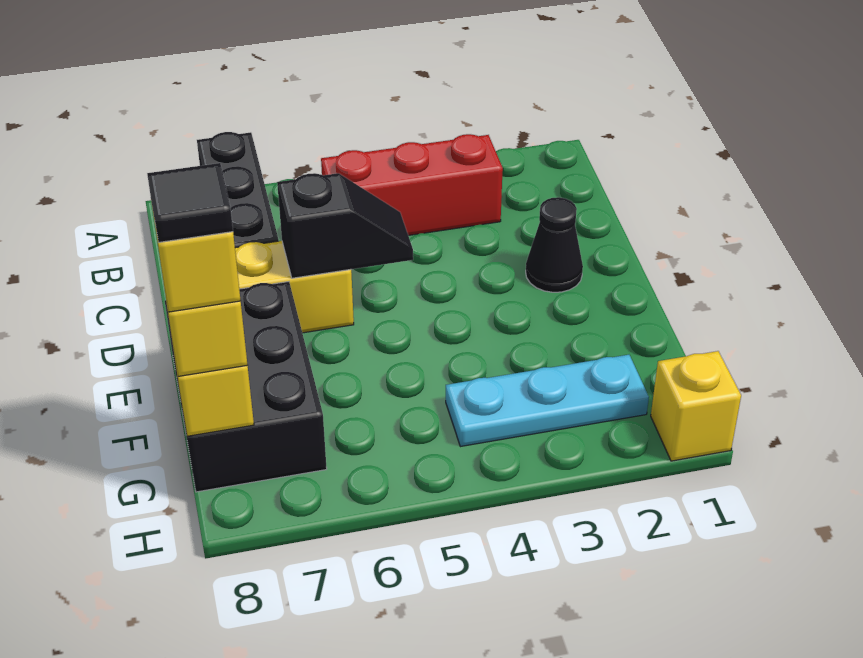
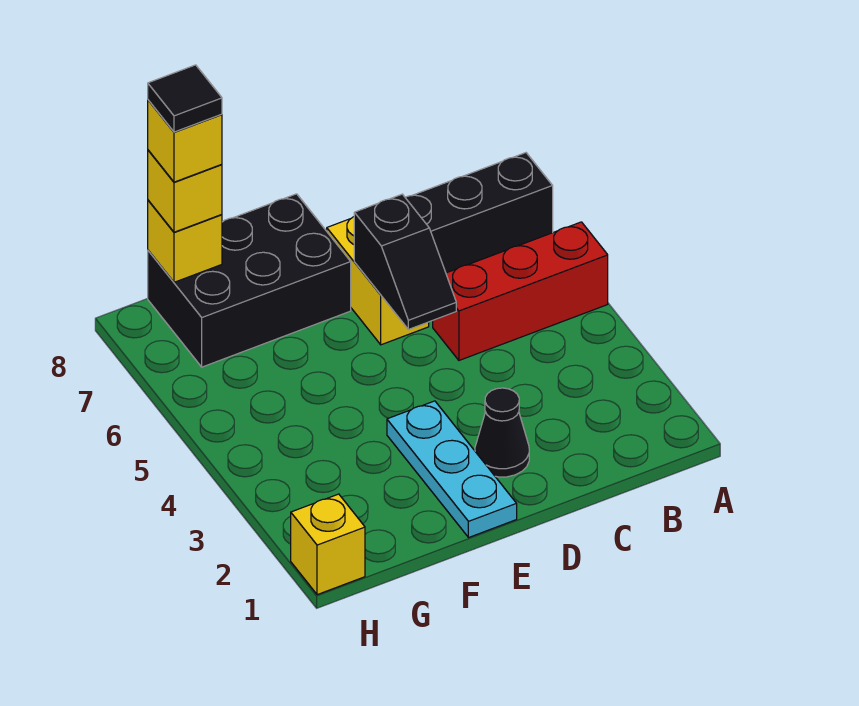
red 1x3 brick [321,134,503,236] -> red 1x3 brick turned to [433,222,608,360]
cyan 1x3 plate [446,355,649,447] -> cyan 1x3 plate moved to [387,401,517,538]

